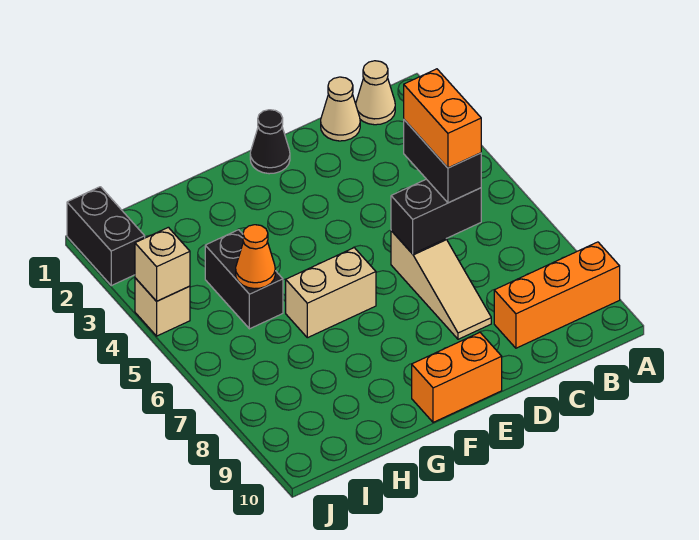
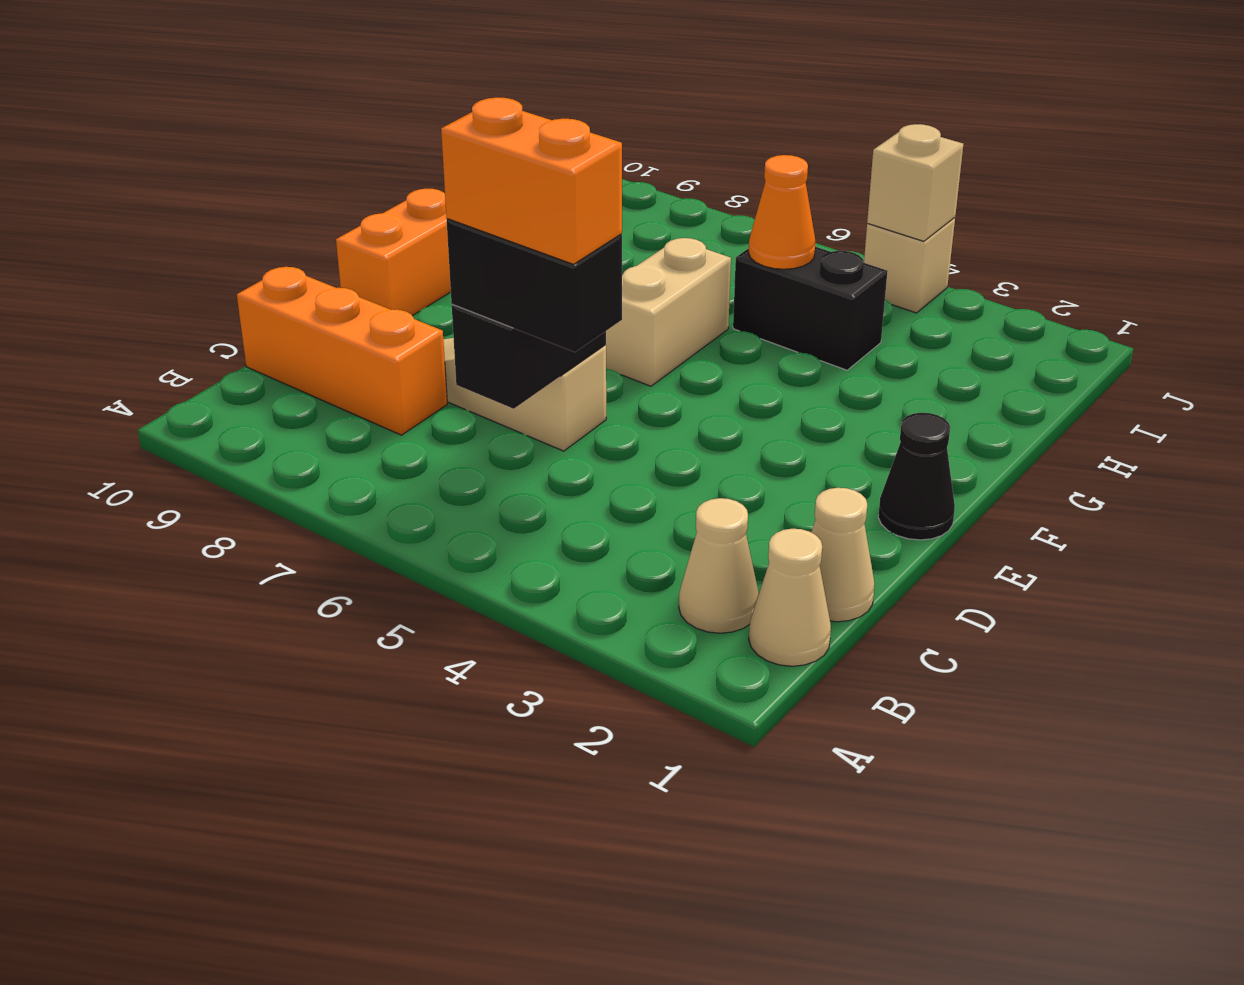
orange 1x3 brick [494,242,620,348] -> orange 1x3 brick turned to [237,267,447,435]
none -> tan 1x1 cone [679,498,759,633]
black 1x2 brick [67,187,145,286] -> none

